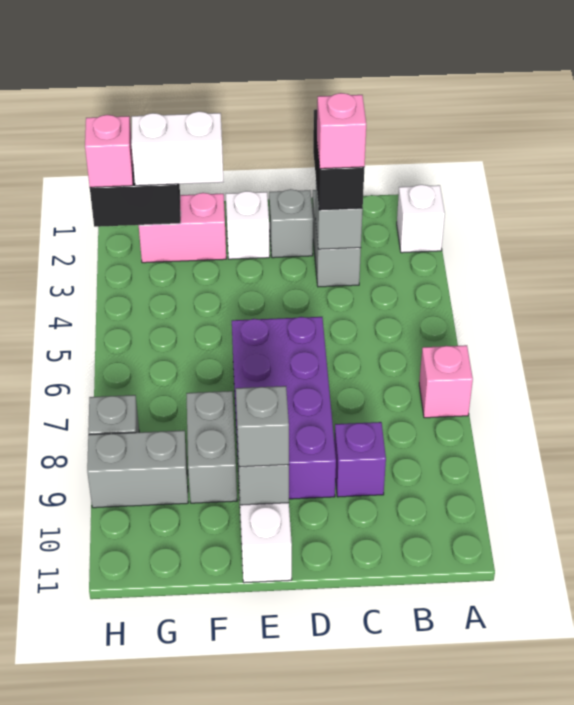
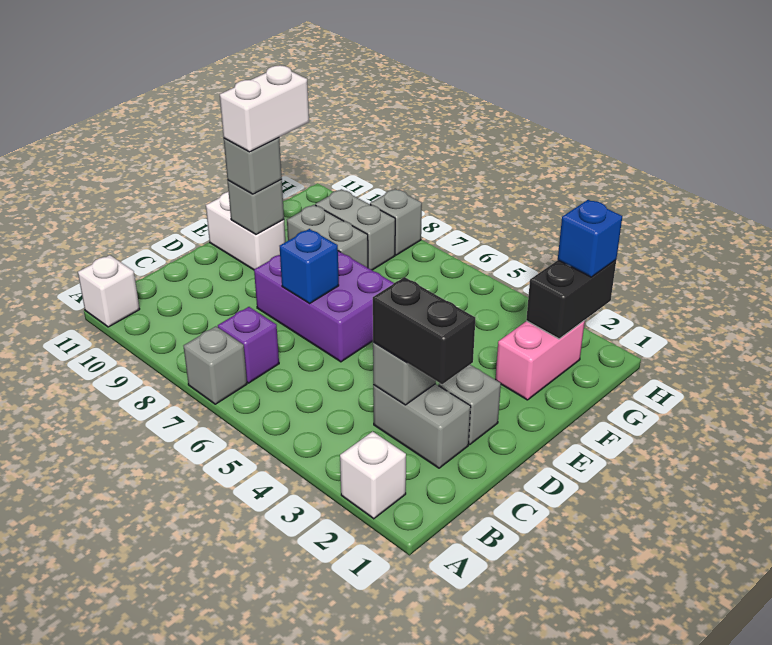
pink 1x1 brick [419,345,473,418] -> grey 1x1 brick [184,326,247,404]
pink 1x1 brick [317,93,366,169] -> none
purple 1x1 brick [334,422,386,497] -> purple 1x1 brick moved to [218,307,279,383]
purple 2x4 brick [232,317,336,499] -> purple 2x3 brick [254,251,394,362]
none -> blue 1x1 brick [280,229,339,304]
white 1x1 brick [226,191,270,259] -> white 1x1 brick moved to [78,255,140,327]
white 1x2 brick [131,111,224,186] -> white 1x2 brick moved to [220,65,309,152]
grey 1x2 brick [87,430,188,508] -> grey 1x2 brick turned to [315,189,395,270]
pink 1x1 brick [85,115,133,187] -> blue 1x1 brick [558,200,622,277]

